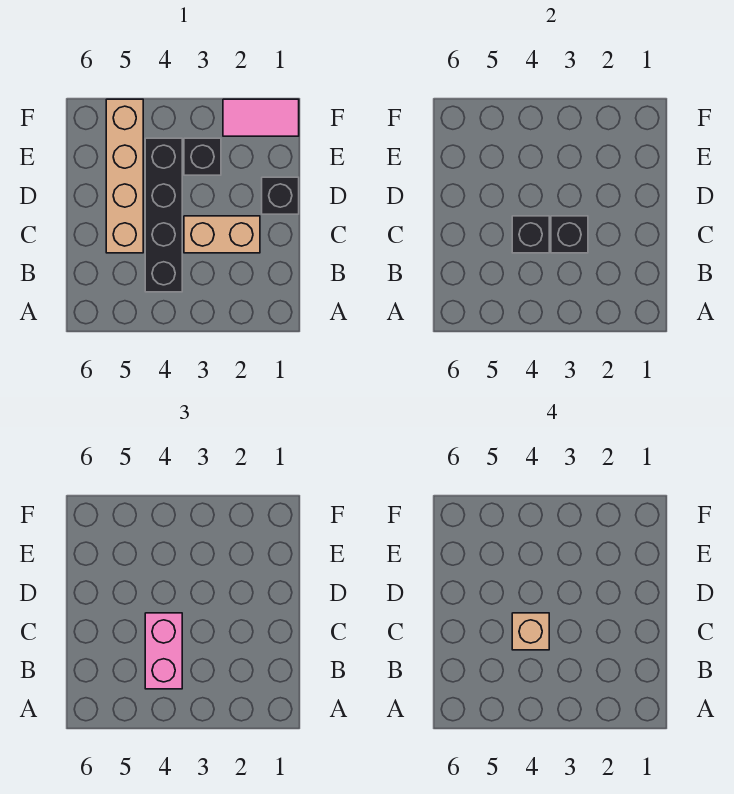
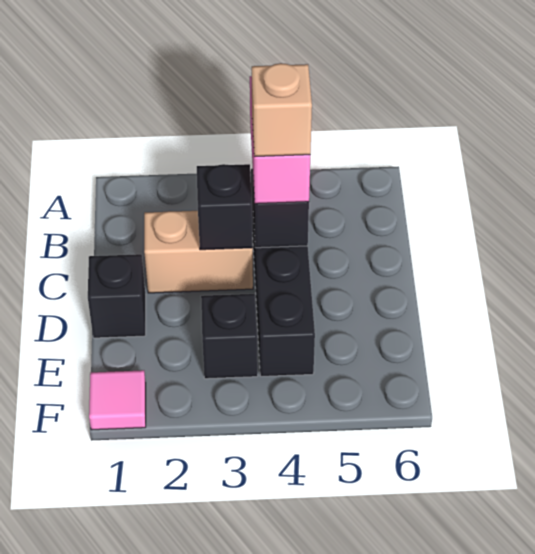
tan 1x4 brick [106,99,143,253] -> none
pink 1x2 tile [223,99,299,136] -> pink 1x1 tile [89,370,146,430]

